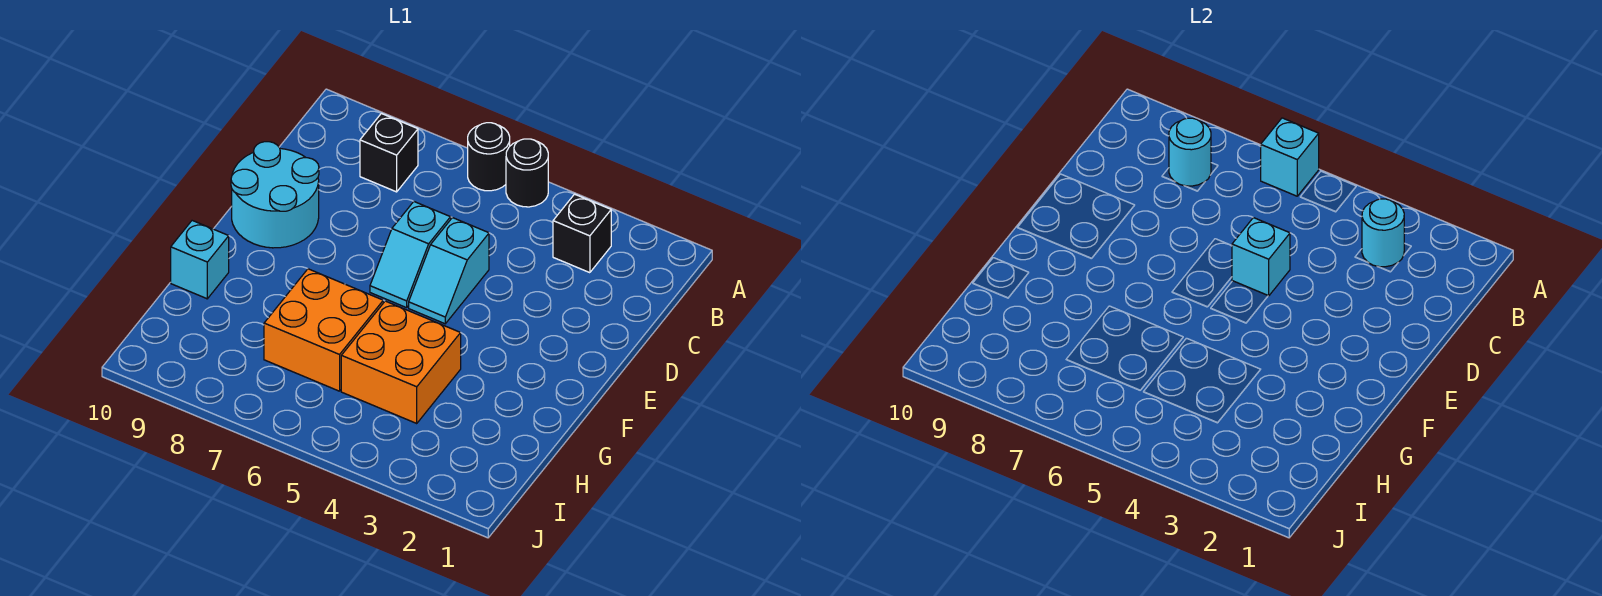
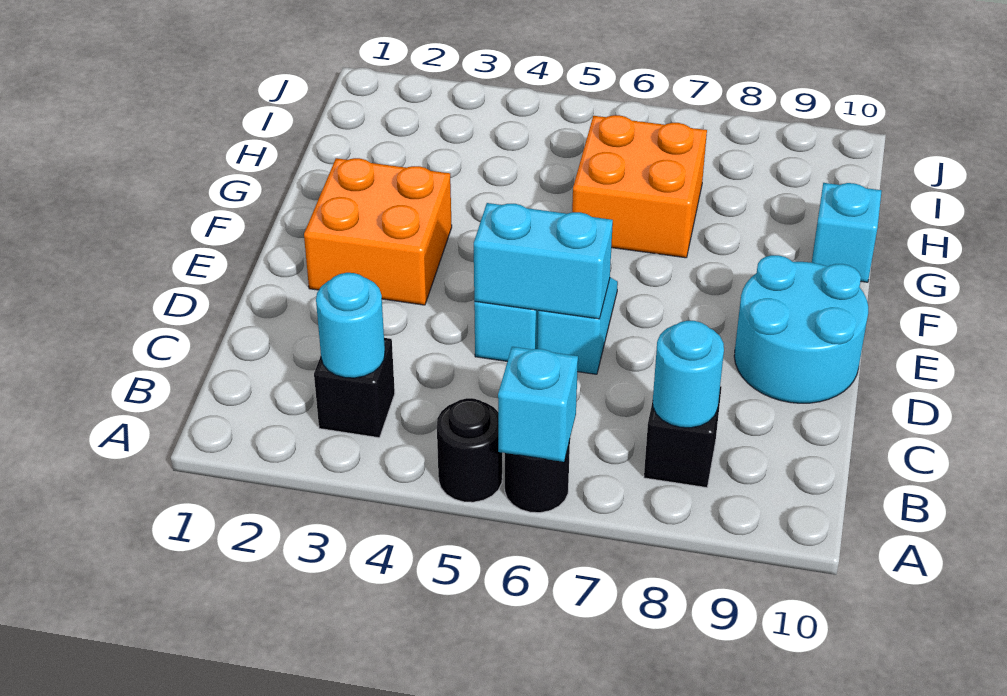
cyan 1x1 brick [1232,218,1290,296] -> cyan 1x2 brick [474,203,613,319]
orange 2x2 brick [341,301,461,423] -> orange 2x2 brick moved to [304,158,452,305]

